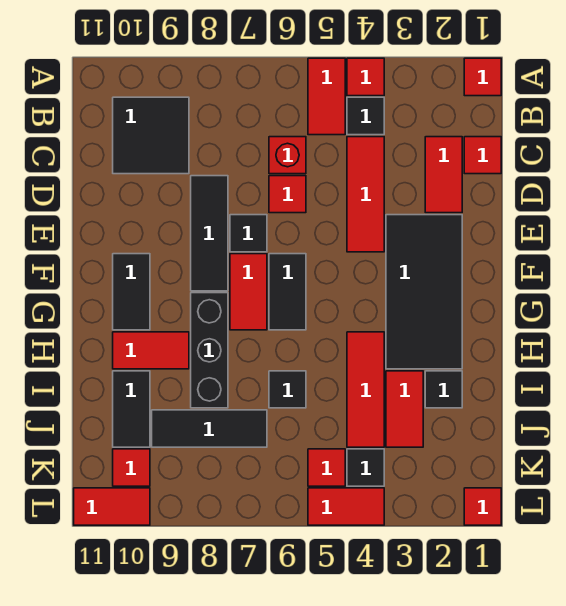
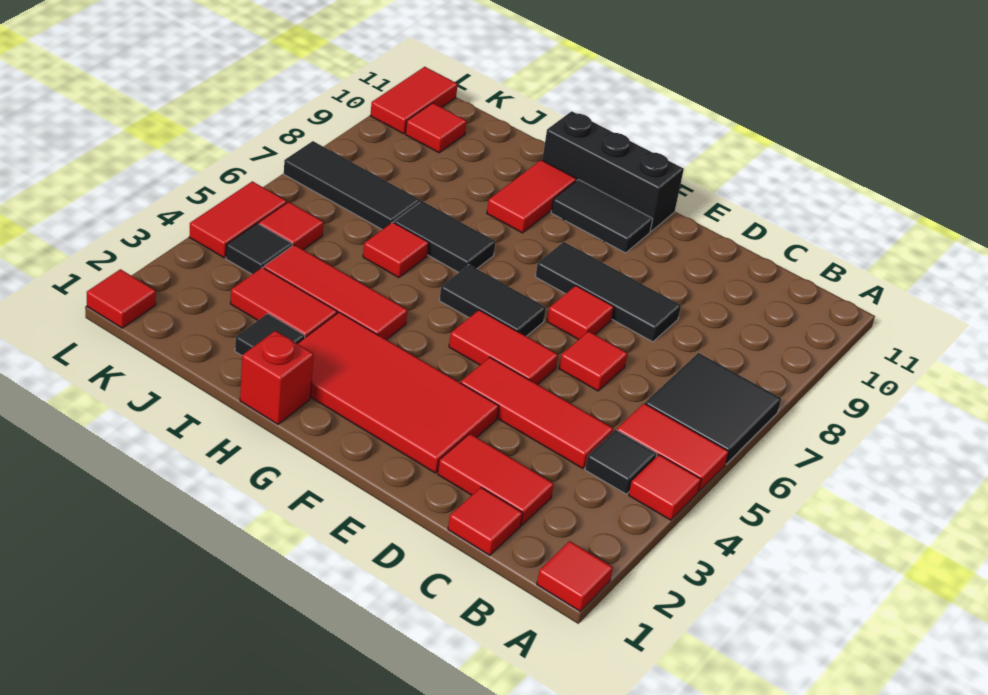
black 2x2 tile [113,97,189,174] -> black 2x2 tile moved to [645,353,781,464]
red 1x1 brick [269,137,306,174] -> red 1x1 brick moved to [240,331,314,424]
black 2x4 tile [386,215,462,369] -> red 2x4 tile [297,312,499,473]
black 1x1 tile [230,215,267,252] -> red 1x1 tile [547,286,614,340]
red 1x2 tile [230,254,267,330] -> red 1x2 tile moved to [449,310,558,385]
black 1x3 brick [191,293,228,408] -> black 1x3 brick moved to [542,111,684,231]
black 1x1 tile [269,371,306,408] -> red 1x1 tile [363,222,429,278]
black 1x2 tile [113,371,150,447] -> black 1x2 tile moved to [394,201,496,272]
black 1x3 tile [152,410,267,447] -> black 1x3 tile turned to [284,141,420,230]

